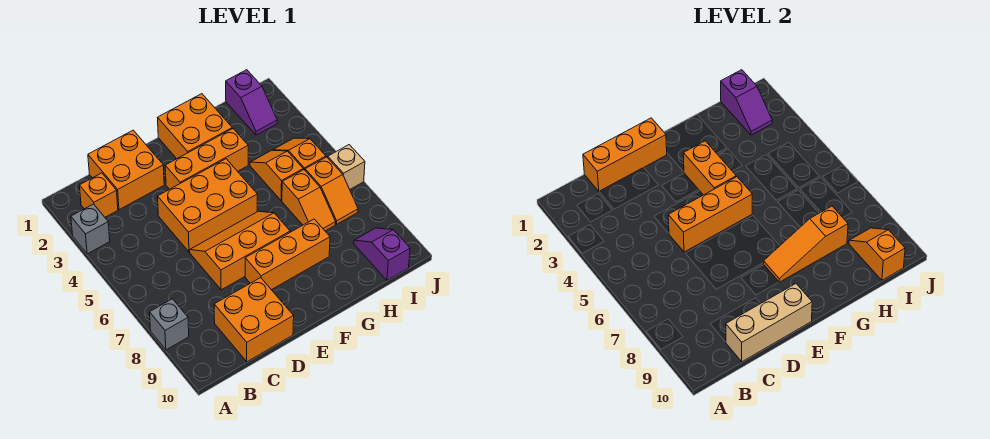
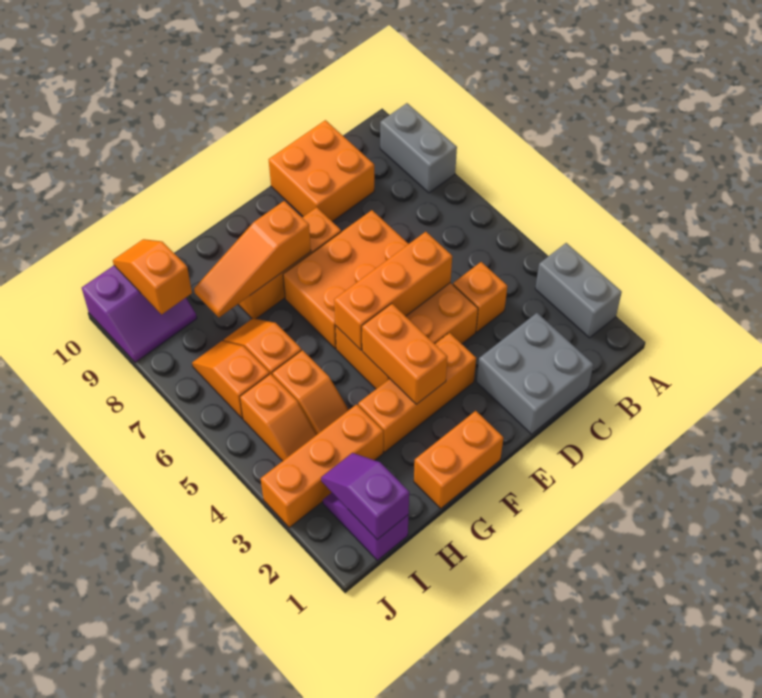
grey 1x1 brick [71,204,110,254] -> grey 1x2 brick [535,243,622,338]
grey 1x1 brick [150,299,189,350] -> grey 1x2 brick [380,103,457,193]
orange 1x1 brick [79,173,118,217] -> orange 1x1 brick moved to [453,262,507,332]
orange 2x2 brick [88,130,164,210] -> grey 2x2 brick [477,313,593,434]
orange 1x3 brick [583,118,667,191] -> orange 1x3 brick moved to [261,404,383,527]
tan 1x3 brick [726,284,812,362] -> none
orange 2x3 slope [190,211,290,290] -> orange 2x3 brick [283,210,408,348]
orange 2x2 brick [158,94,232,159] -> orange 1x2 brick [414,411,503,508]
orange 1x3 slope [764,206,848,282] -> orange 1x3 slope turned to [194,201,311,317]
purple 1x2 slope [354,228,410,280] -> purple 2x2 slope [82,266,197,363]
orange 1x2 slope [849,228,905,280] -> orange 1x2 slope turned to [113,239,192,315]
tan 1x1 brick [328,145,365,189] -> none

